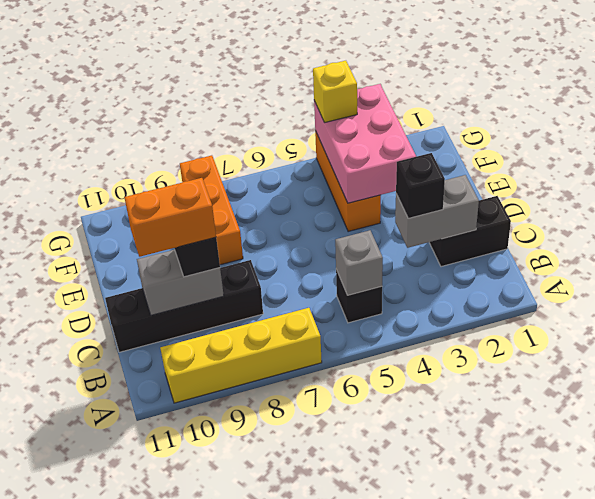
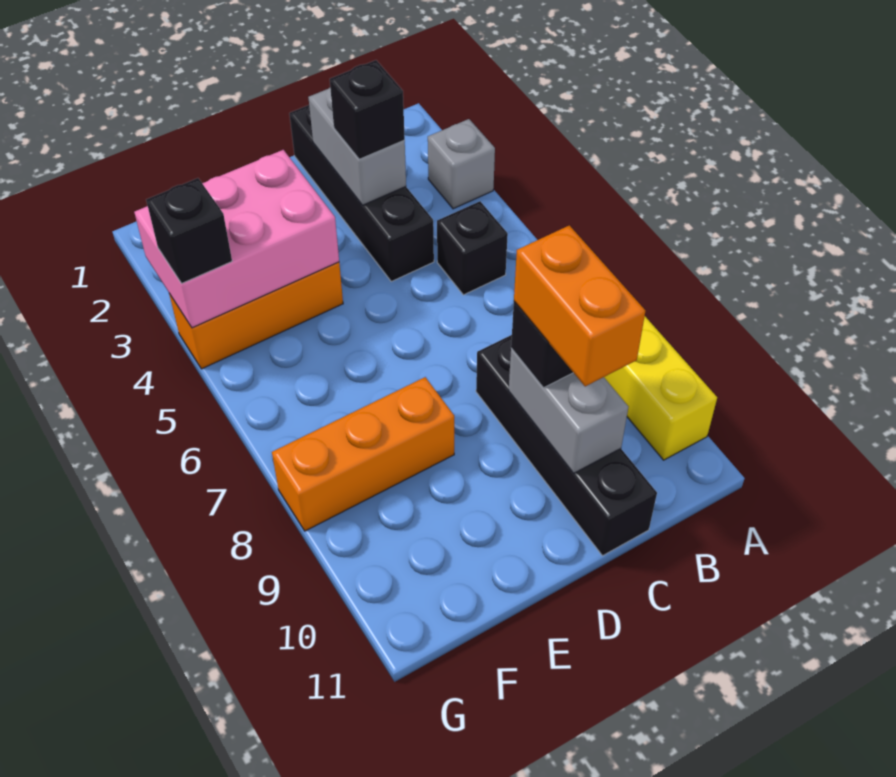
grey 1x1 brick [335,230,383,295] -> grey 1x1 brick moved to [428,119,495,209]
black 1x2 brick [429,196,511,267] -> black 1x4 brick [289,105,434,281]
yellow 1x1 brick [313,61,357,123] -> black 1x1 brick [146,178,232,284]

